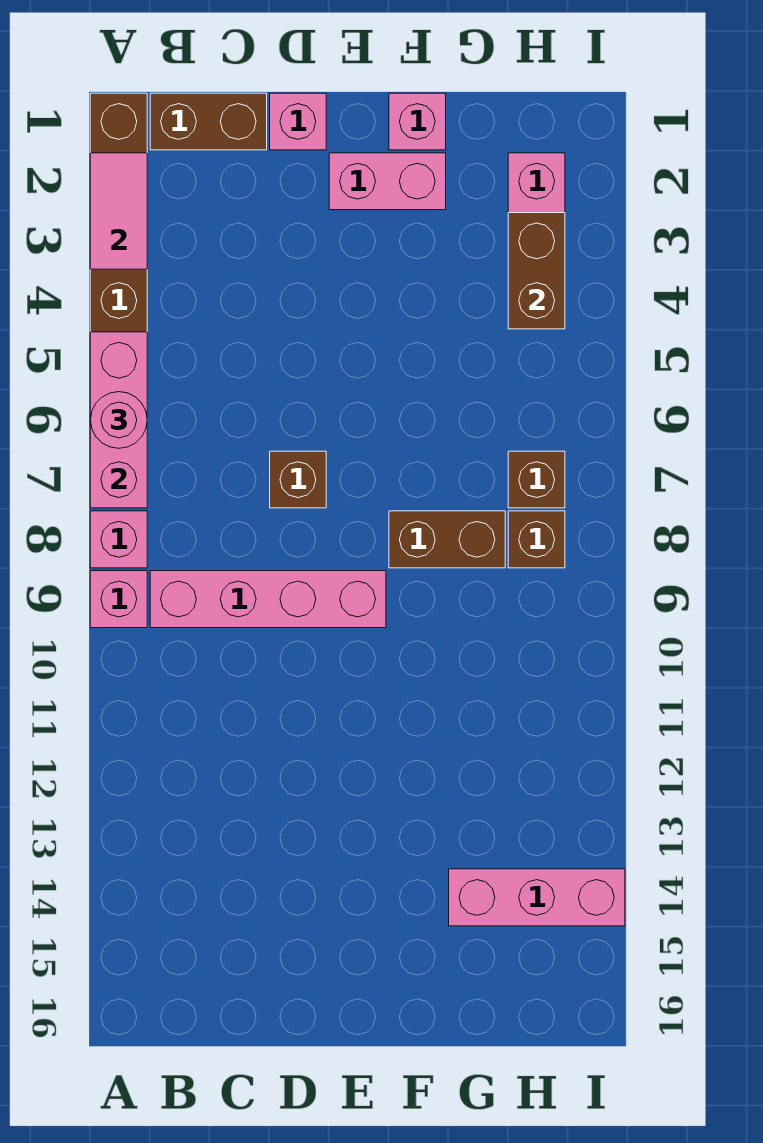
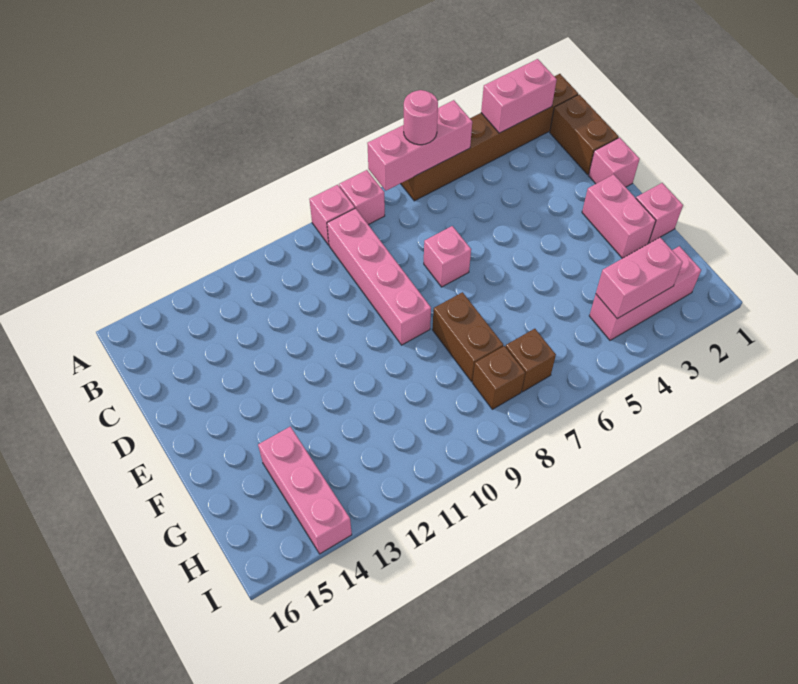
pink 1x2 tile [90,153,147,269] -> pink 1x2 brick [481,59,557,133]
brown 1x1 brick [270,451,326,508] -> pink 1x1 brick [424,226,471,287]
brown 1x2 brick [508,213,565,329] -> pink 1x2 brick [596,238,683,319]

